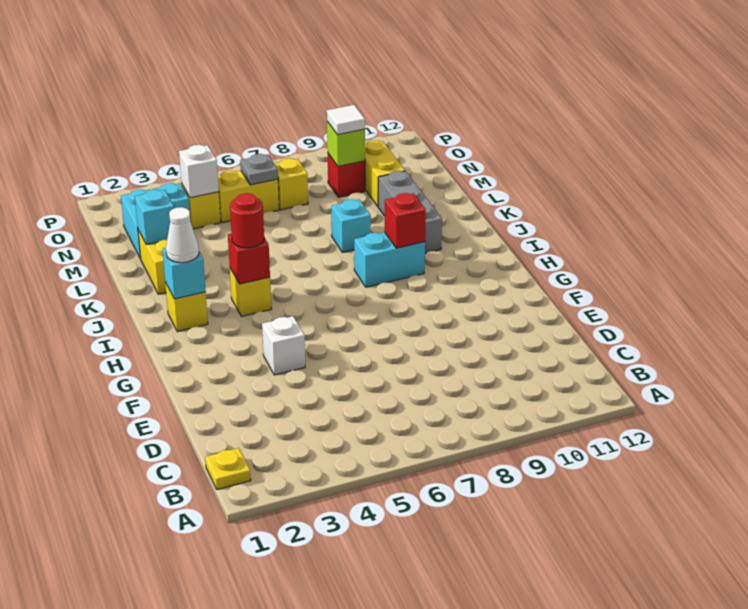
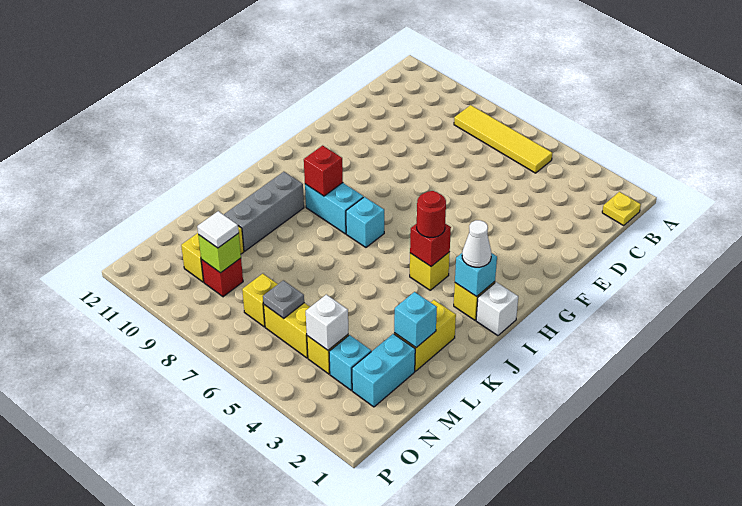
none -> yellow 1x4 tile [454,105,552,173]
white 1x1 brick [262,316,305,375] -> white 1x1 brick moved to [476,282,518,336]
cyan 1x1 brick [331,199,371,252] -> cyan 1x1 brick moved to [346,197,384,247]

